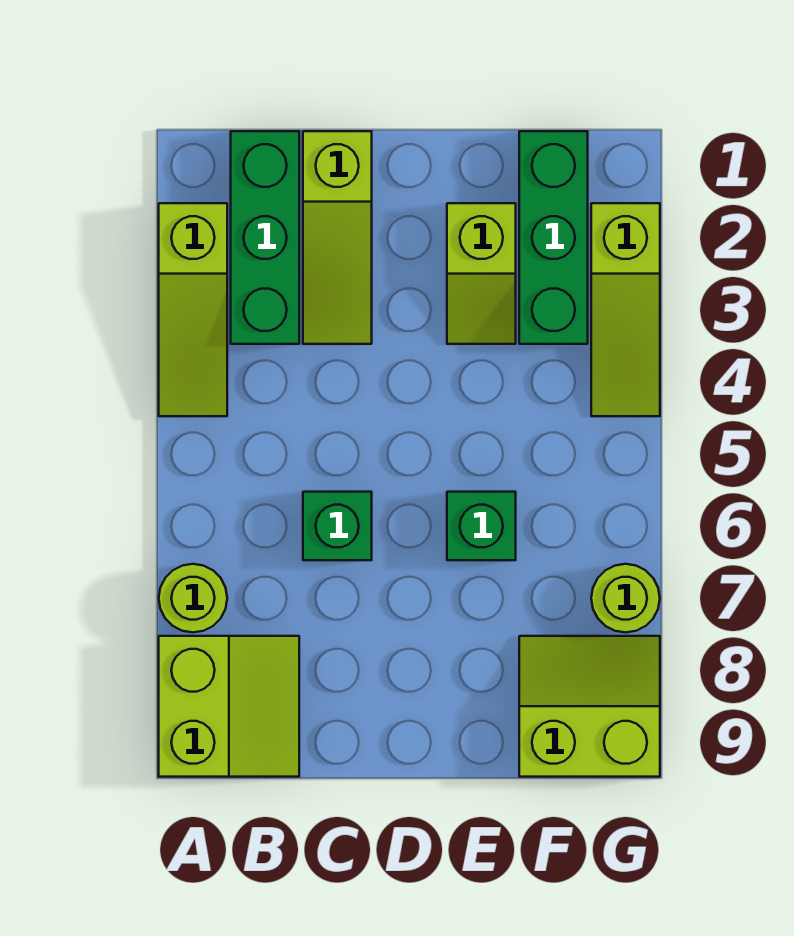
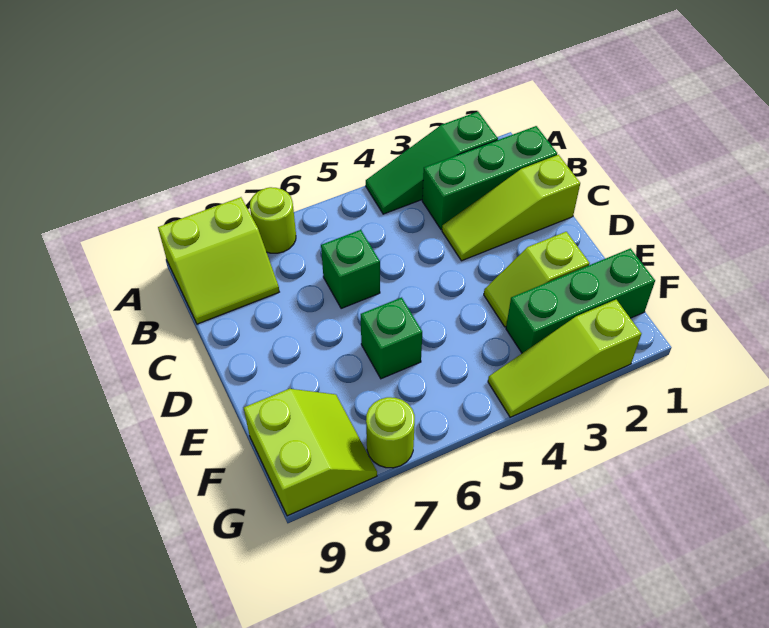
lime 1x3 slope [159,203,227,416] -> green 1x3 slope [366,112,498,214]

